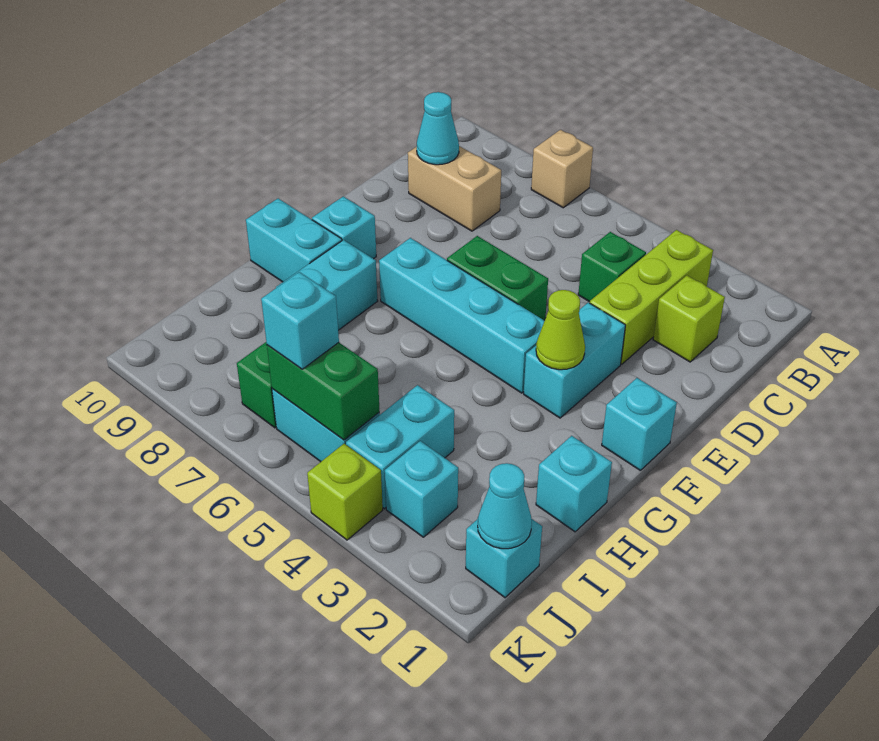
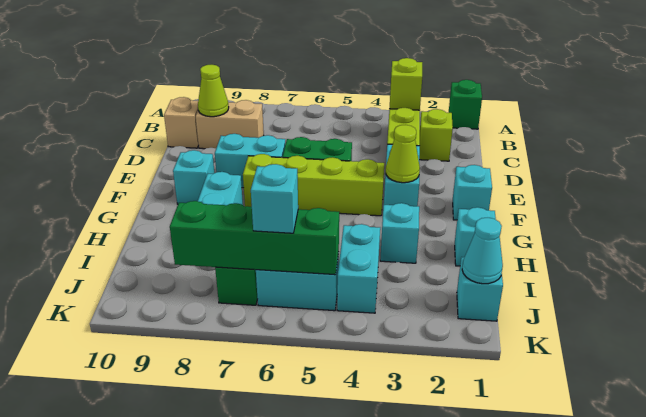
tan 1x1 brick [531,130,593,208] -> tan 1x1 brick moved to [164,97,199,148]
green 1x1 brick [578,232,646,302] -> green 1x1 brick moved to [449,80,482,129]
cyan 1x1 cone [417,92,459,165] -> lime 1x1 cone [198,65,229,117]
cyan 1x4 brick [379,238,544,393] -> lime 1x4 brick [243,154,384,216]
cyan 1x2 brick [246,198,342,282] -> cyan 1x2 brick moved to [215,134,285,188]
cyan 1x1 brick [385,441,458,537] -> cyan 1x1 brick moved to [380,203,419,263]
green 1x2 brick [267,343,380,440] -> green 1x4 brick [170,201,339,275]
lime 1x1 brick [307,444,383,540] -> lime 1x1 brick moved to [390,58,422,110]

